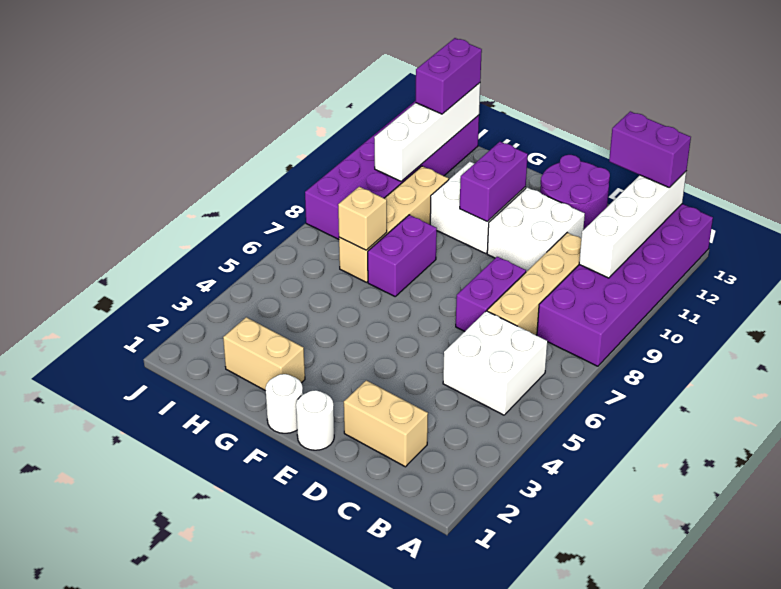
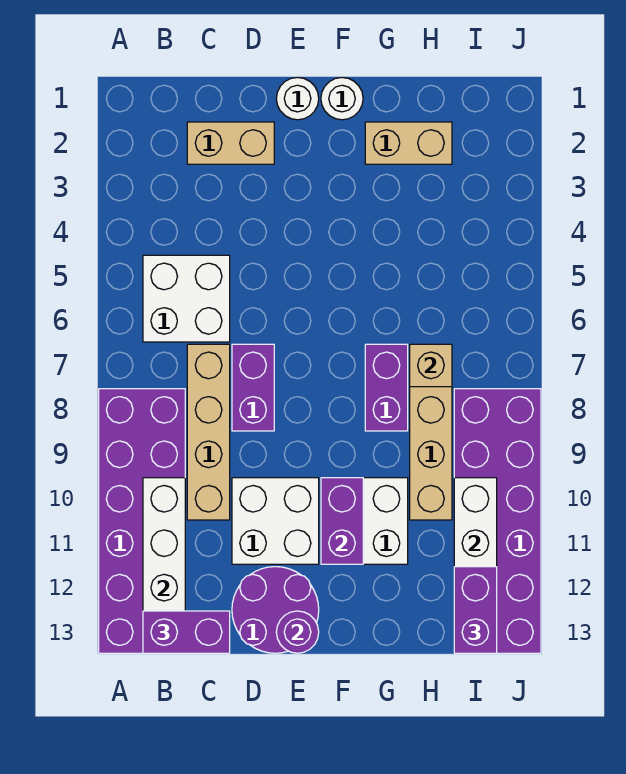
none -> purple 1x1 round brick [276,611,319,653]

